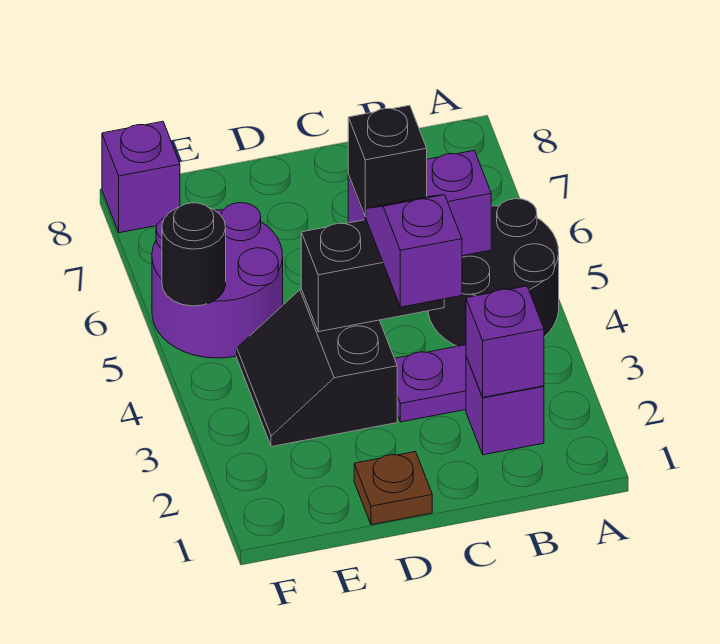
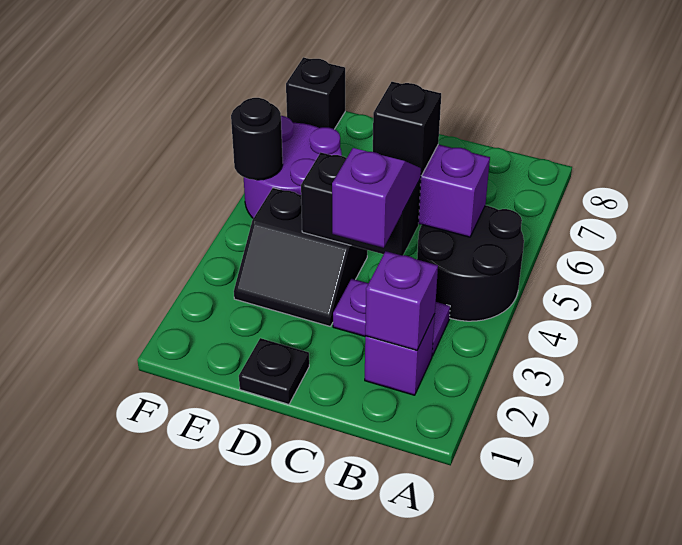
brown 1x1 plate [354,452,432,525] -> black 1x1 plate [239,338,309,404]
black 2x2 slope [237,289,397,447] -> black 2x2 slope turned to [234,188,367,326]
purple 1x1 brick [102,121,180,233] -> black 1x1 brick [286,57,345,129]

